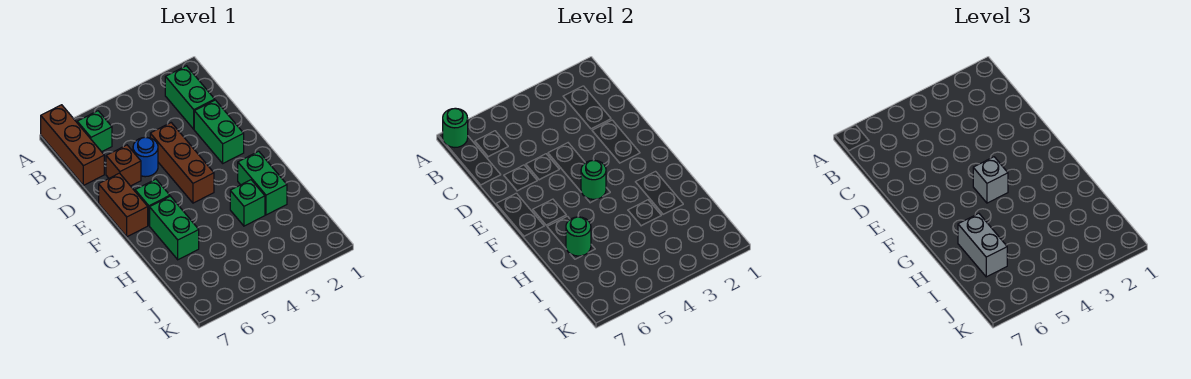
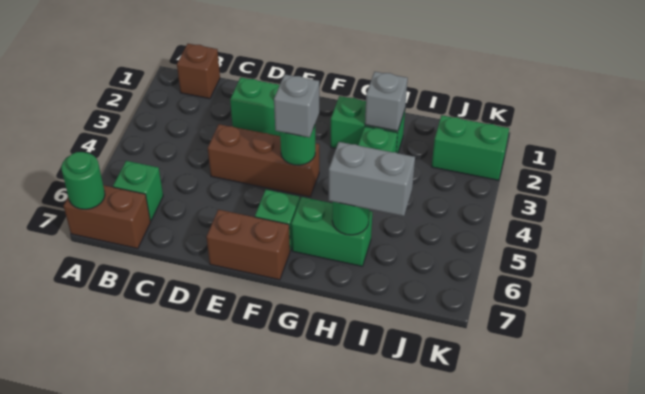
brown 1x3 brick [41,105,104,185] -> brown 1x2 brick [64,185,151,249]
green 1x2 brick [165,66,215,129] -> green 1x2 brick moved to [432,115,509,180]
blue 1x1 round brick [133,137,158,177] -> none
brown 1x1 brick [106,145,141,186] -> brown 1x1 brick moved to [177,44,220,99]
none -> grey 1x1 brick [365,72,408,131]

